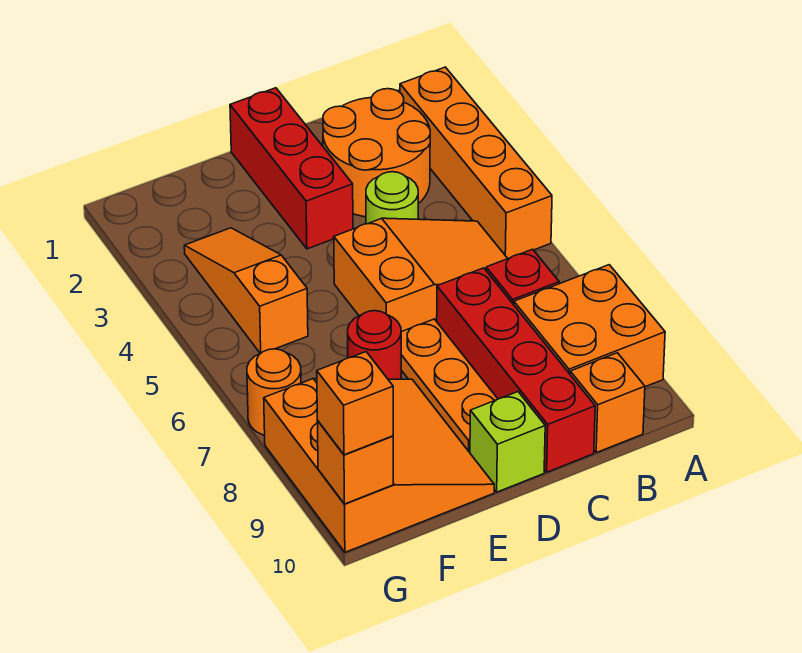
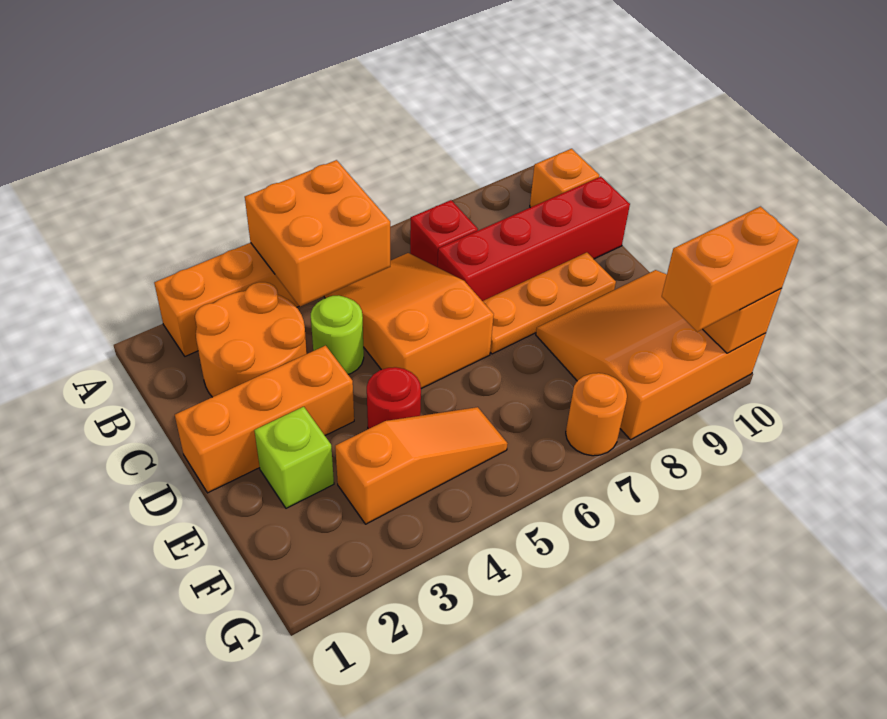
orange 2x2 brick [514,265,665,387] -> orange 2x2 brick moved to [245,160,390,306]
red 1x3 brick [230,88,353,249] -> orange 1x3 brick [175,346,354,493]
lime 1x1 brick [470,392,545,492] -> lime 1x1 brick moved to [254,407,334,508]
red 1x1 round brick [348,311,401,379] -> red 1x1 round brick moved to [367,367,421,429]
orange 1x3 slope [184,228,308,353] -> orange 1x3 slope turned to [335,407,508,524]
orange 1x1 brick [317,352,393,455] -> orange 1x2 brick [662,207,799,332]

